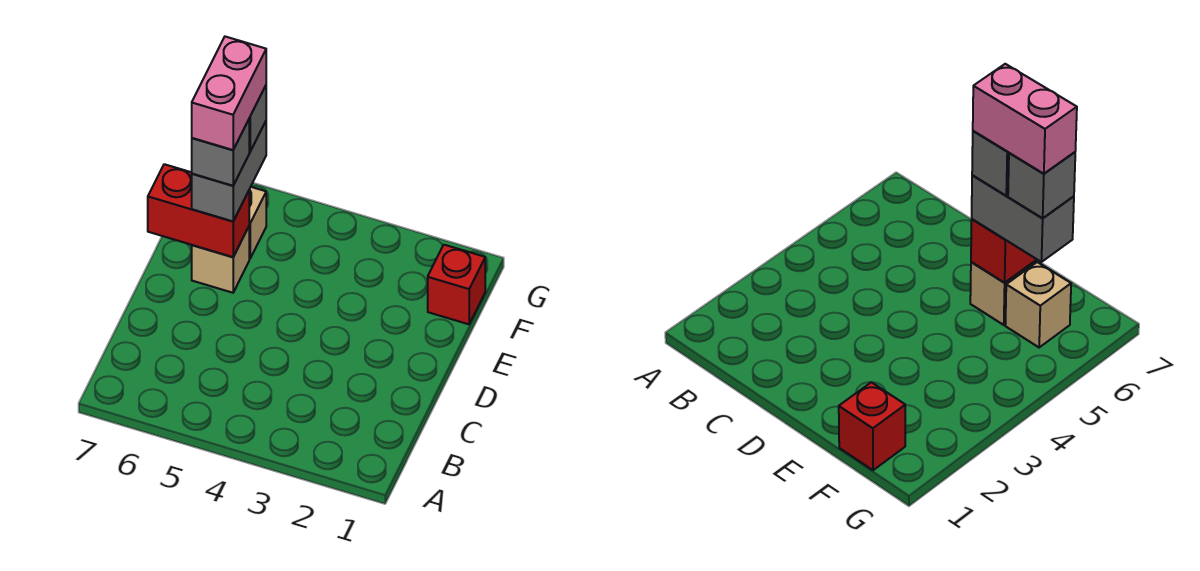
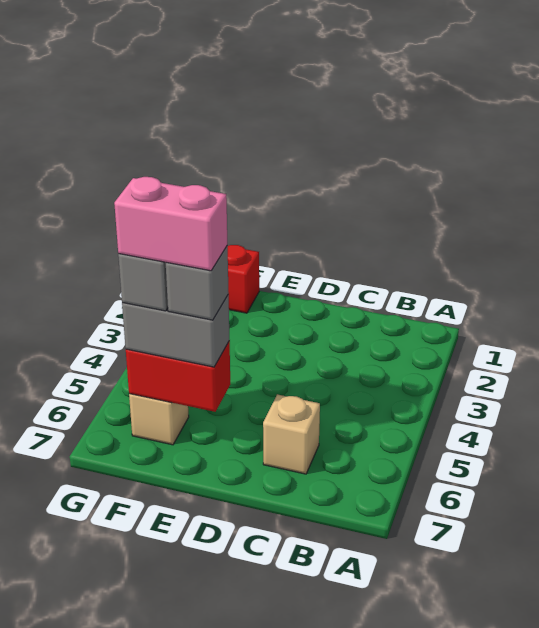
tan 1x1 brick [192,227,249,293] -> tan 1x1 brick moved to [263,394,320,474]
red 1x2 brick [148,164,249,257] -> red 1x2 brick turned to [126,341,230,412]

